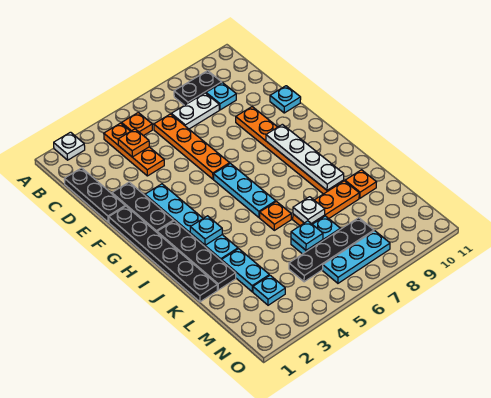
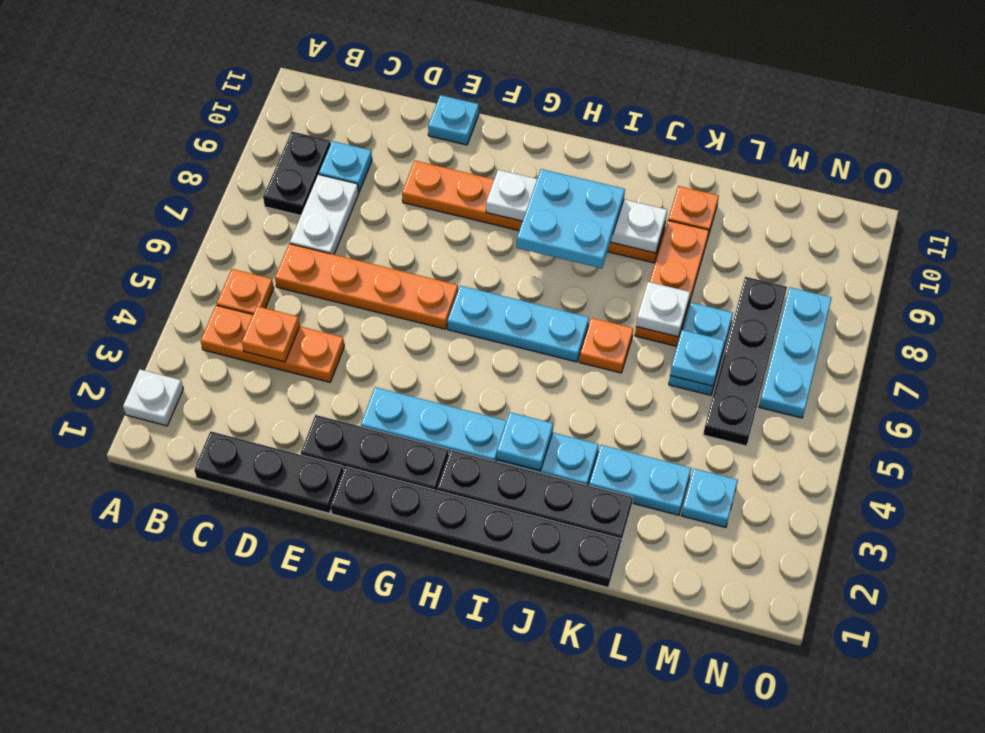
none -> cyan 2x2 plate [517,169,625,268]

